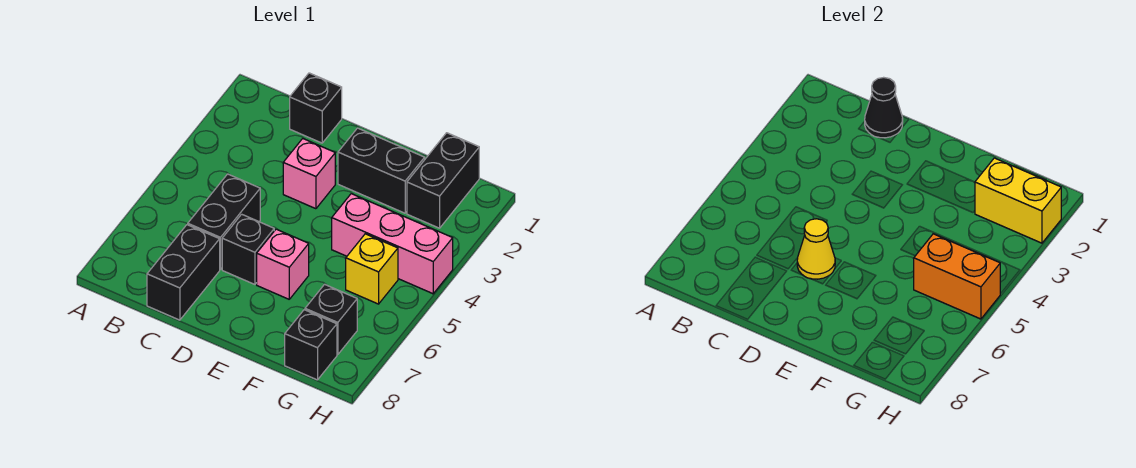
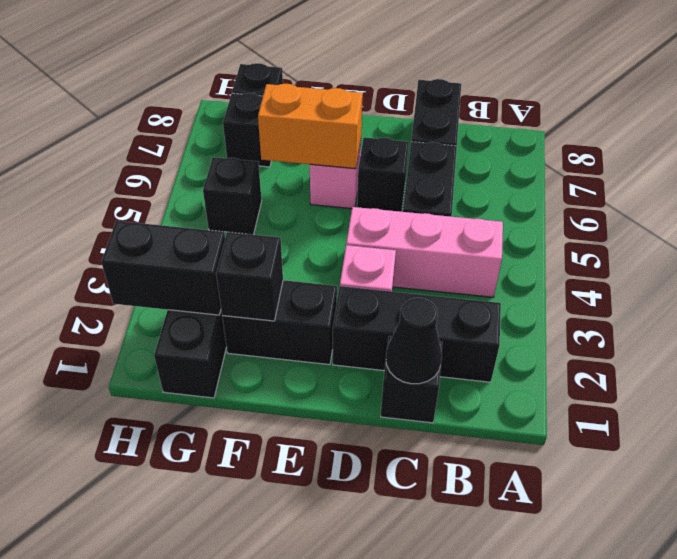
none -> black 1x3 brick [333,286,501,382]
yellow 1x1 cone [797,219,835,279] -> none
none -> black 1x1 brick [216,232,283,321]
pink 1x3 brick [332,194,453,294] -> pink 1x3 brick moved to [346,207,503,297]
yellow 1x2 brick [975,158,1061,243] -> black 1x2 brick [101,221,225,315]
yellow 1x1 brick [346,234,398,304] -> black 1x1 brick [203,157,262,235]
orange 1x2 brick [914,234,1000,319] -> orange 1x2 brick moved to [258,84,363,169]

